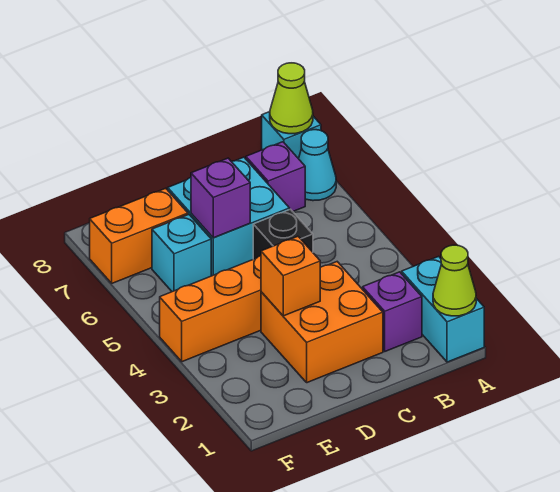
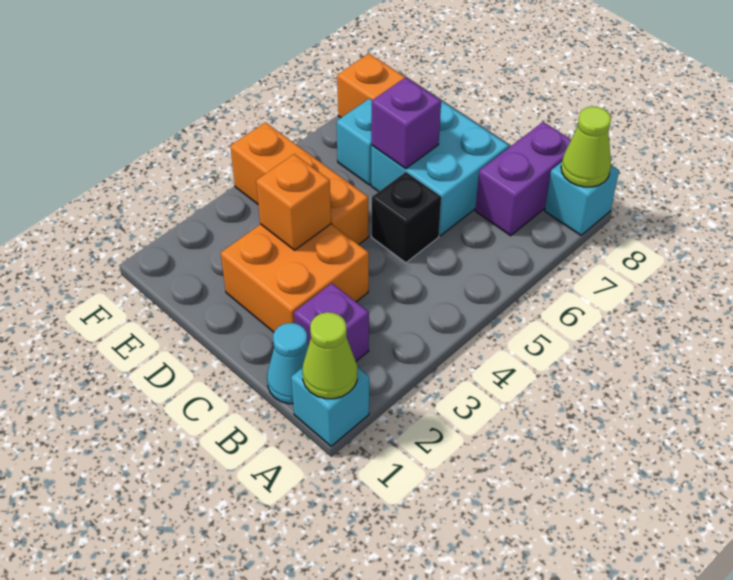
cyan 1x2 brick [402,256,484,362] -> cyan 1x1 brick [291,367,369,446]
cyan 1x1 cone [299,130,336,201] -> cyan 1x1 cone moved to [267,323,308,404]
purple 1x1 brick [246,142,305,211] -> purple 1x2 brick [475,122,571,236]

